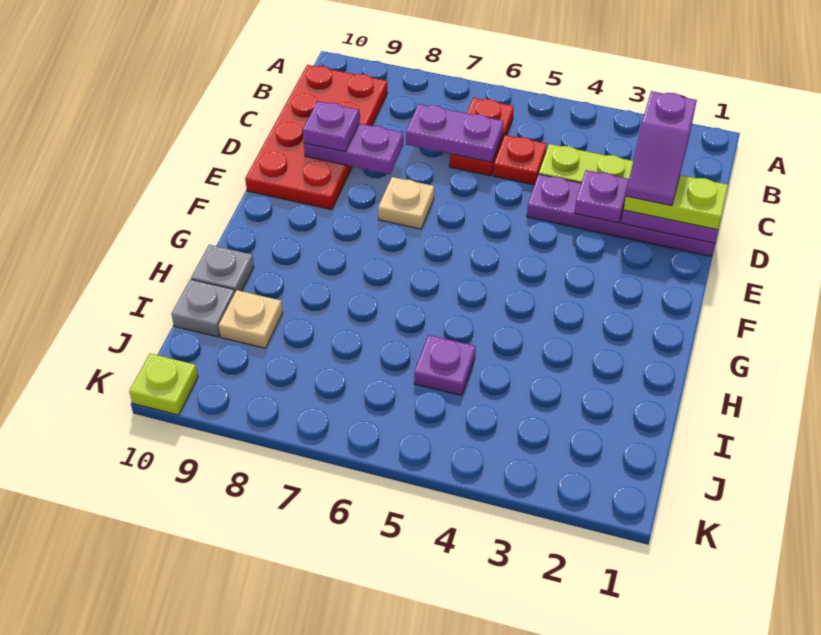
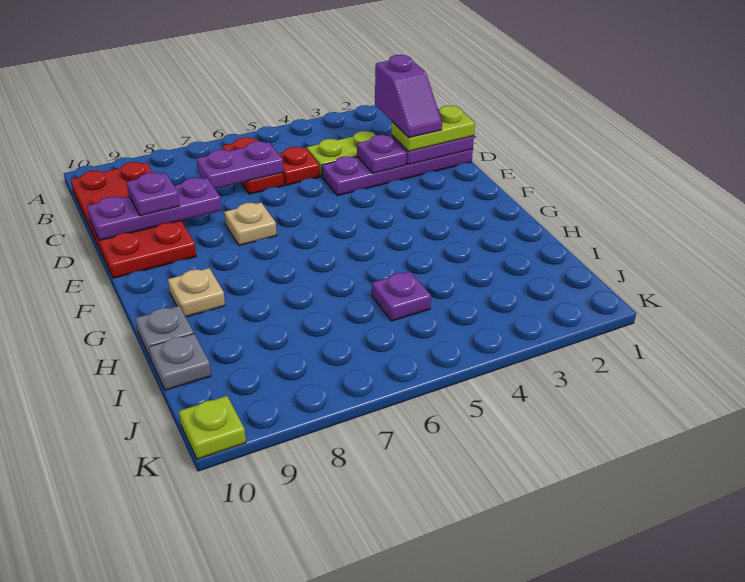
purple 1x2 plate [304,123,403,174] -> purple 1x3 plate [87,178,222,240]
tan 1x1 plate [219,290,283,348] -> tan 1x1 plate moved to [168,268,225,317]

